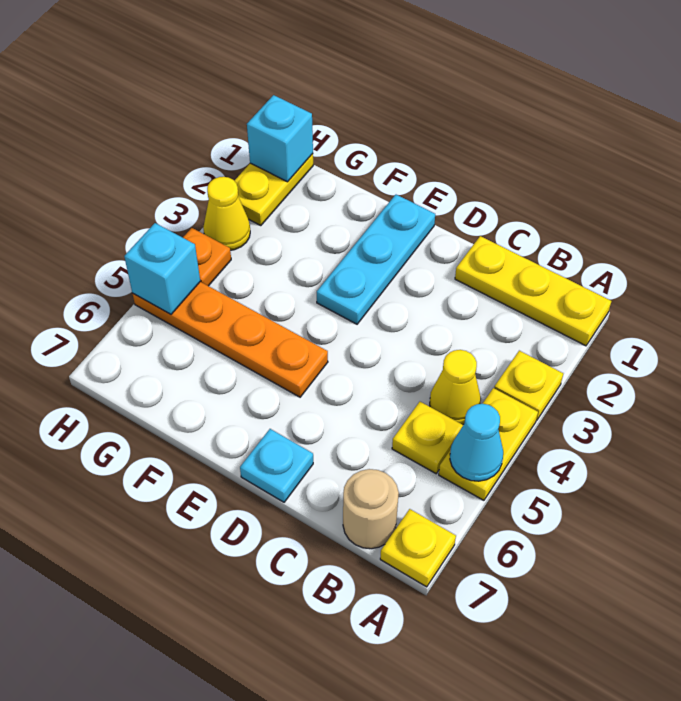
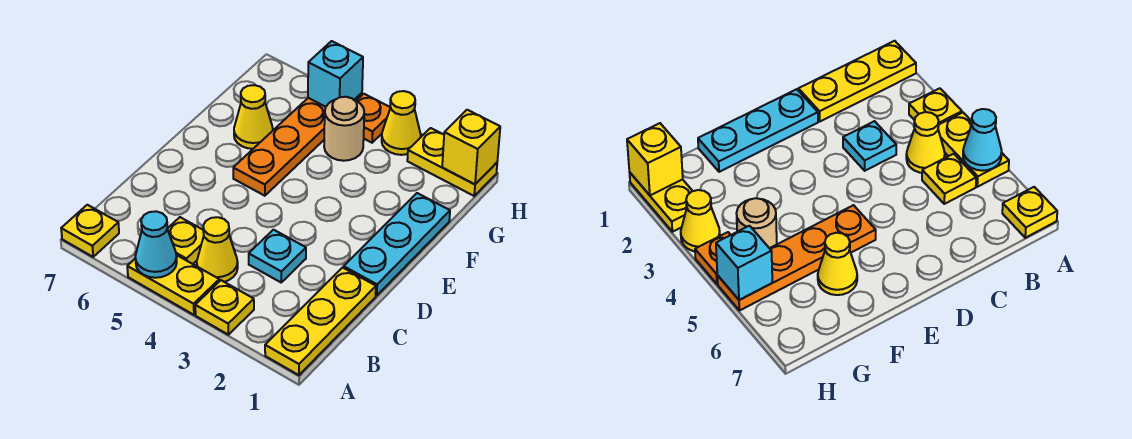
tan 1x1 round brick [343,469,399,549] -> tan 1x1 round brick moved to [324,97,364,161]
cyan 1x1 plate [240,429,313,502] -> cyan 1x1 plate moved to [249,230,306,282]
cyan 1x3 plate [317,195,435,324] -> cyan 1x3 plate turned to [344,193,450,296]
none -> yellow 1x1 cone [234,85,273,149]
cyan 1x1 brick [247,95,313,182] -> yellow 1x1 brick [442,110,500,184]

